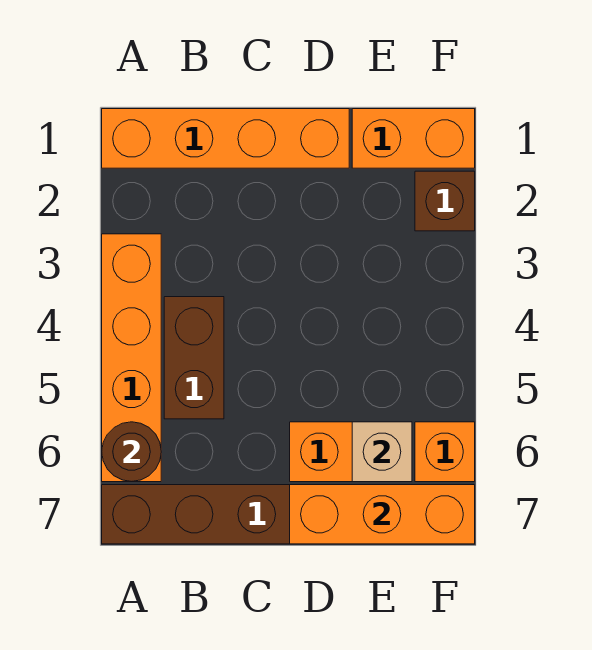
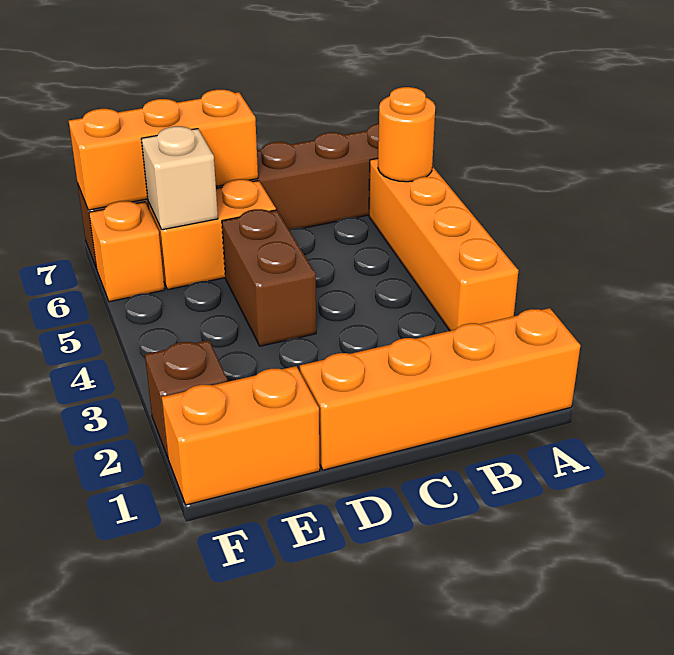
brown 1x1 round brick [102,422,161,482] -> orange 1x1 round brick [378,87,435,182]
brown 1x2 brick [164,297,224,419] -> brown 1x2 brick moved to [222,209,316,346]

